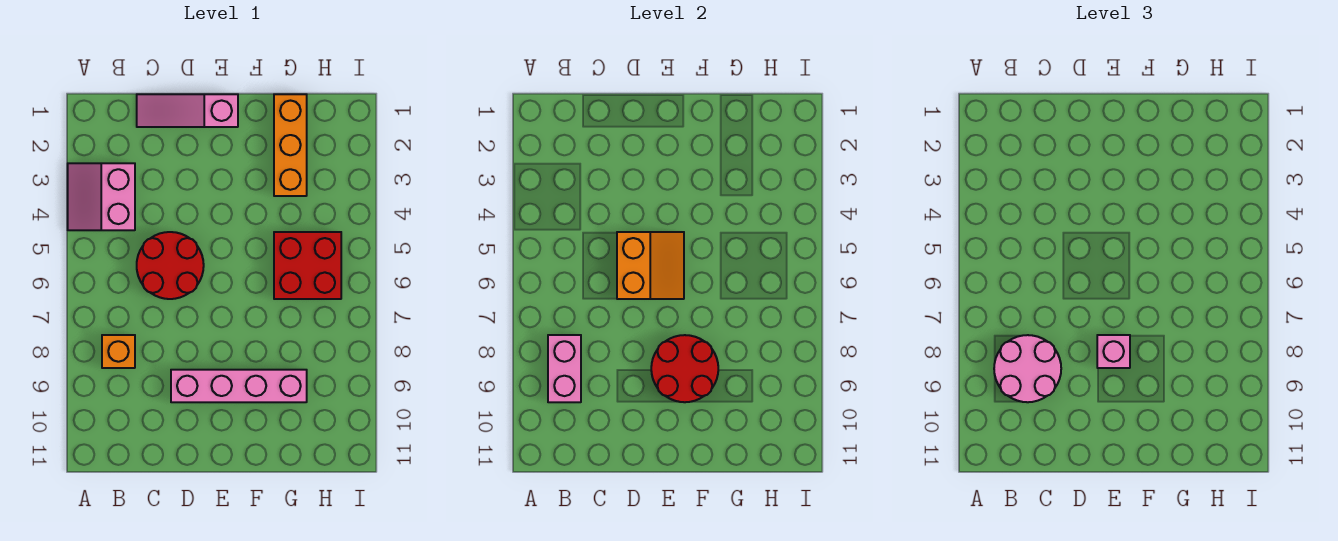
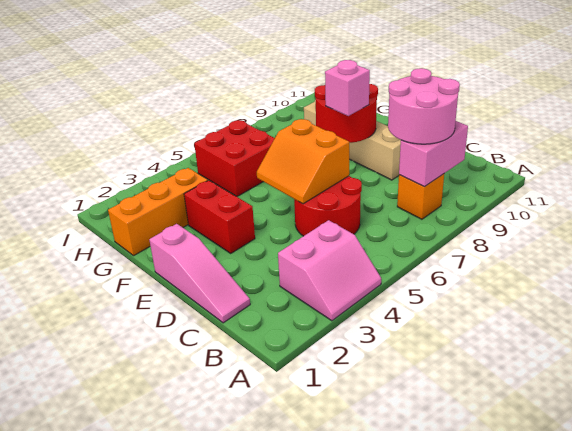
orange 2x2 slope [617,232,684,299] -> orange 2x2 slope turned to [257,119,349,204]
pink 1x4 brick [171,370,307,402] -> tan 1x4 brick [304,100,401,180]
none -> red 1x2 brick [184,180,255,253]

